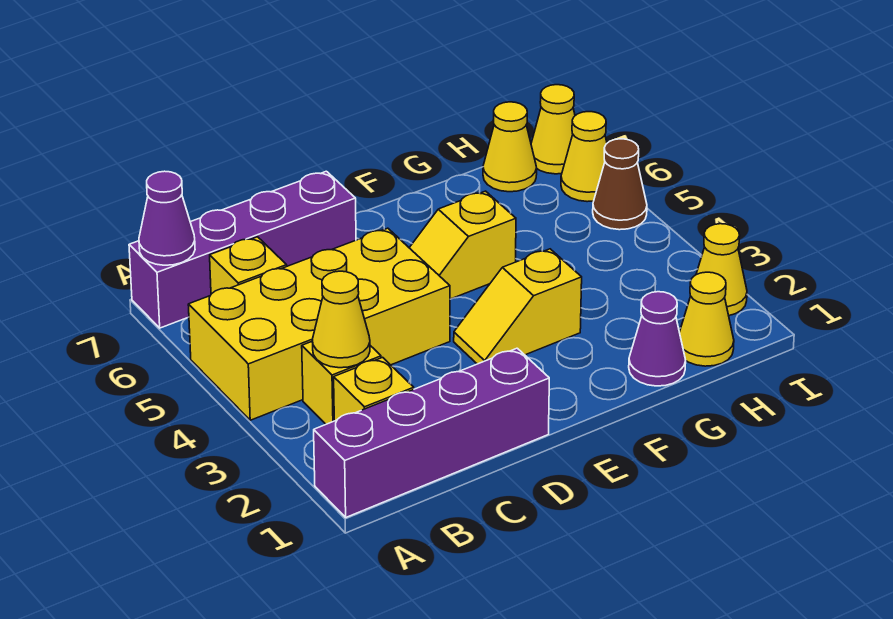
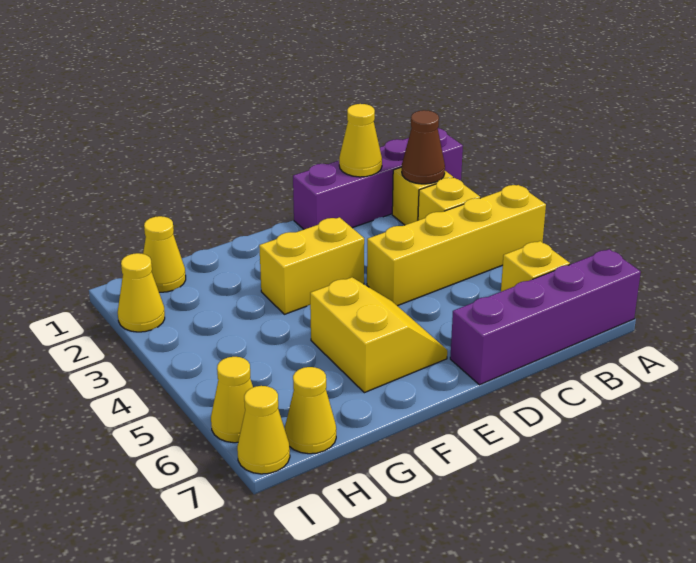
yellow 2x4 brick [188,228,450,420] -> yellow 1x4 brick [367,185,546,306]
purple 1x1 cone [139,171,195,265] -> none
yellow 1x1 cone [312,271,370,368] -> yellow 1x1 cone moved to [339,104,382,177]
yellow 1x2 slope [454,249,582,364] -> yellow 1x2 brick [259,217,364,314]
yellow 1x2 slope [409,191,516,299] -> yellow 2x2 slope [310,277,447,393]
purple 1x1 cone [629,292,686,386] -> none
brown 1x1 cone [593,139,647,230] -> brown 1x1 cone moved to [402,110,445,184]

